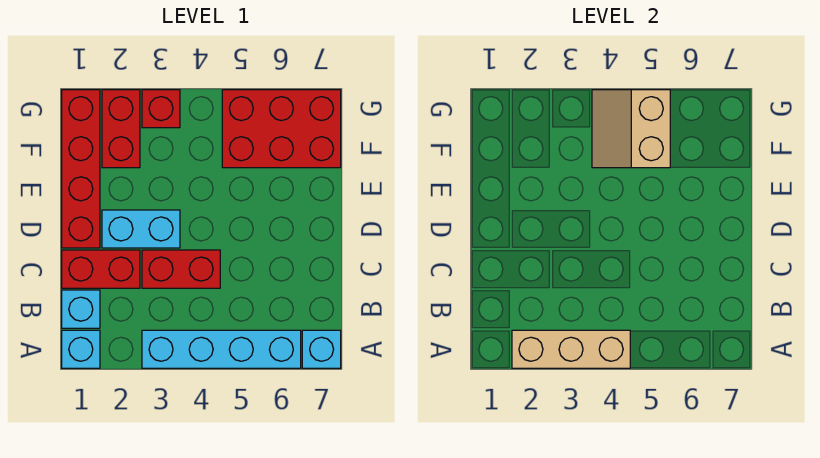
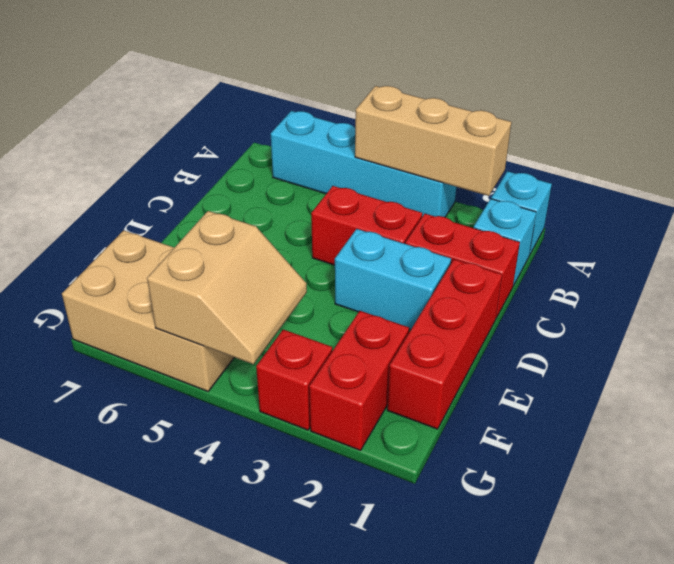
cyan 1x1 brick [302,330,341,368] -> none
red 1x4 brick [62,90,100,248] -> red 1x3 brick [387,259,502,429]
red 2x3 brick [222,90,341,168] -> tan 2x3 brick [62,230,234,391]

